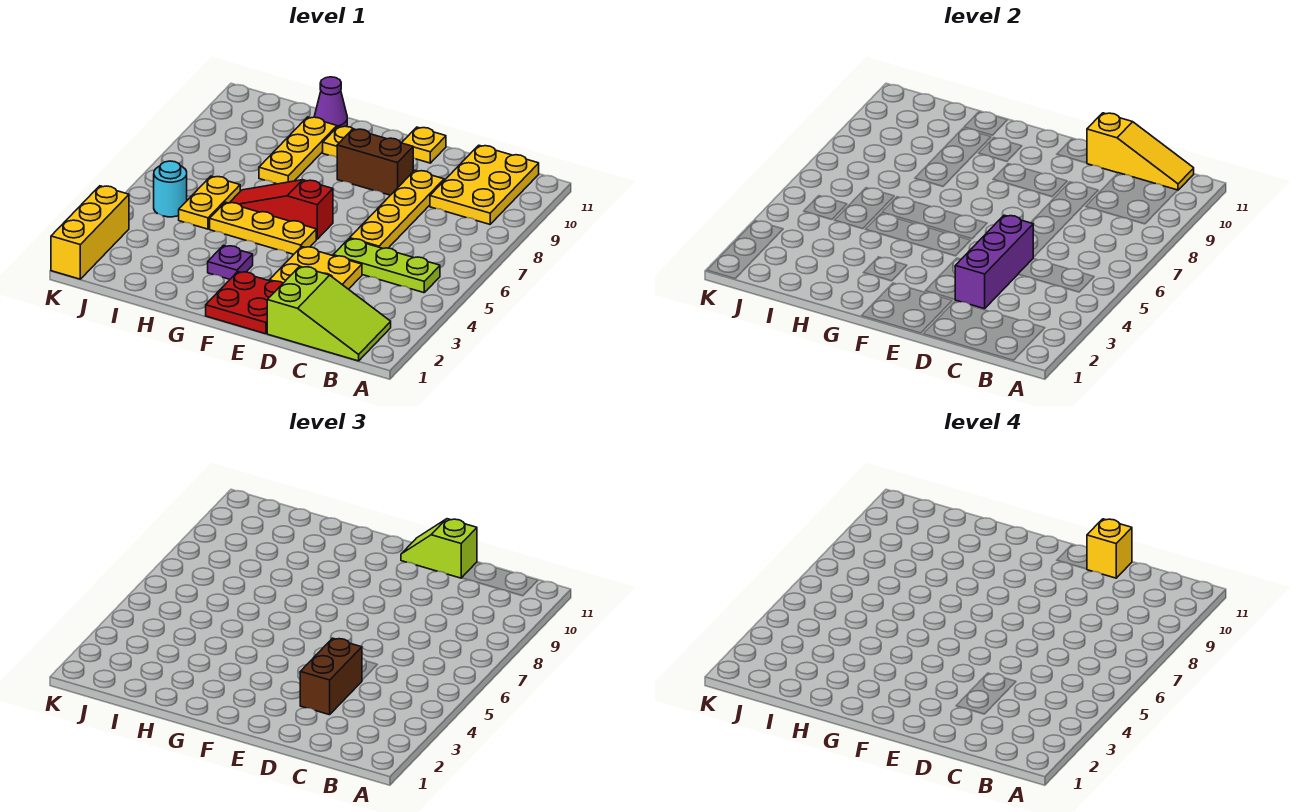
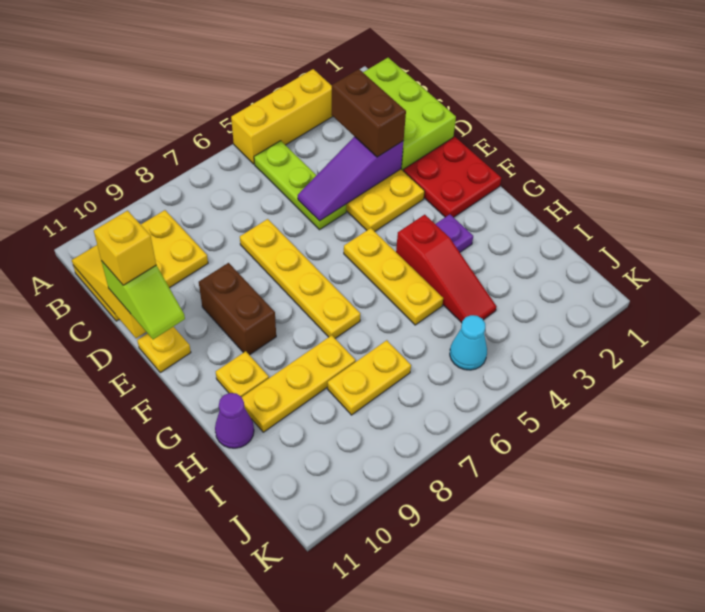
lime 2x3 slope [267,266,391,361] -> lime 2x3 brick [363,58,456,170]
purple 1x3 brick [955,215,1033,309] -> purple 1x3 slope [298,137,403,221]
brown 1x2 brick [300,638,362,715] -> brown 1x2 brick turned to [331,69,406,157]
yellow 1x4 plate [350,170,444,248] -> yellow 1x4 plate turned to [240,219,360,338]
red 1x3 slope [230,180,333,239] -> red 1x3 slope moved to [396,215,496,323]
yellow 1x2 plate [179,176,240,229] -> yellow 1x2 plate moved to [328,340,411,415]
cyan 1x1 round brick [154,161,187,217] -> cyan 1x1 cone [450,315,487,370]
yellow 1x3 brick [51,186,129,279] -> yellow 1x3 brick moved to [231,69,333,164]

